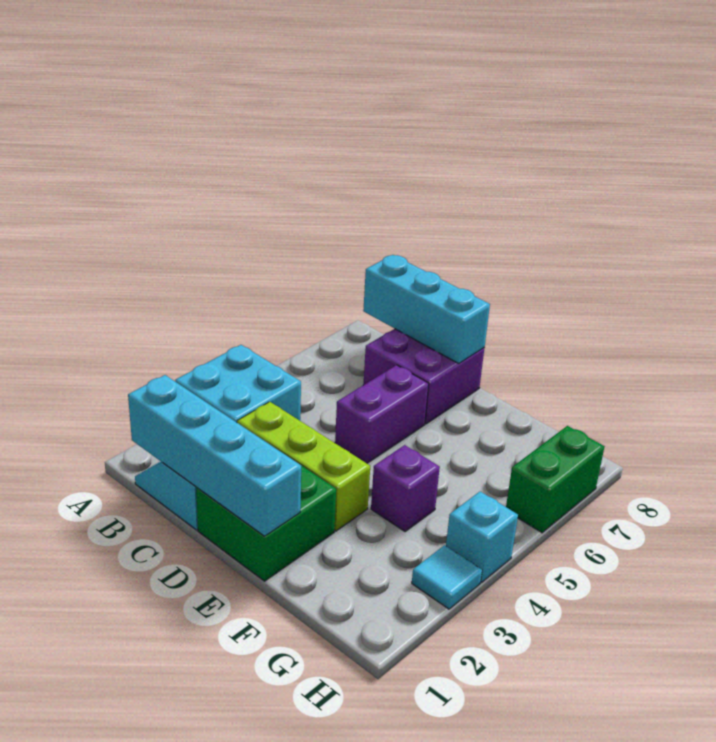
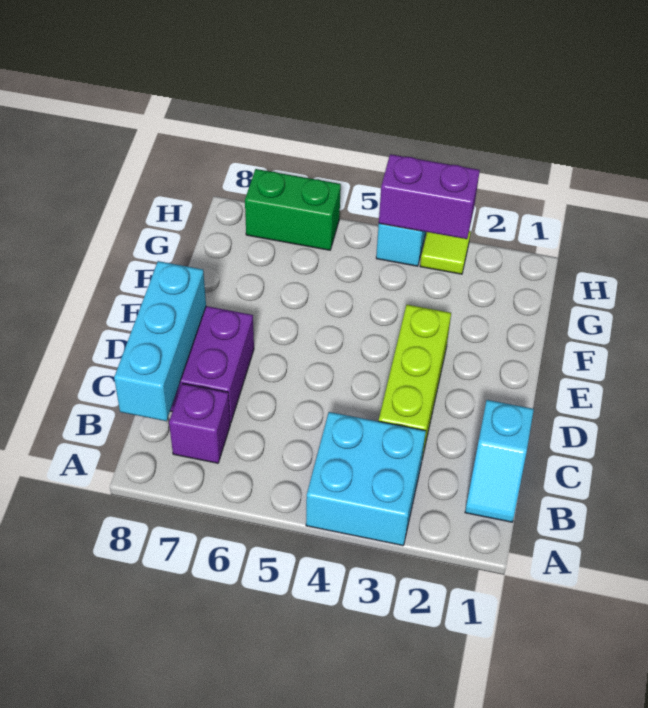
cyan 1x4 brick [128,375,301,536] -> none
green 2x2 brick [196,466,336,581] -> none
purple 1x2 brick [335,365,429,463] -> purple 1x2 brick moved to [379,154,480,239]
purple 1x1 brick [371,445,440,532] -> purple 1x1 brick moved to [169,383,230,463]
cyan 1x1 tile [412,545,482,609] -> lime 1x1 tile [420,231,470,274]

